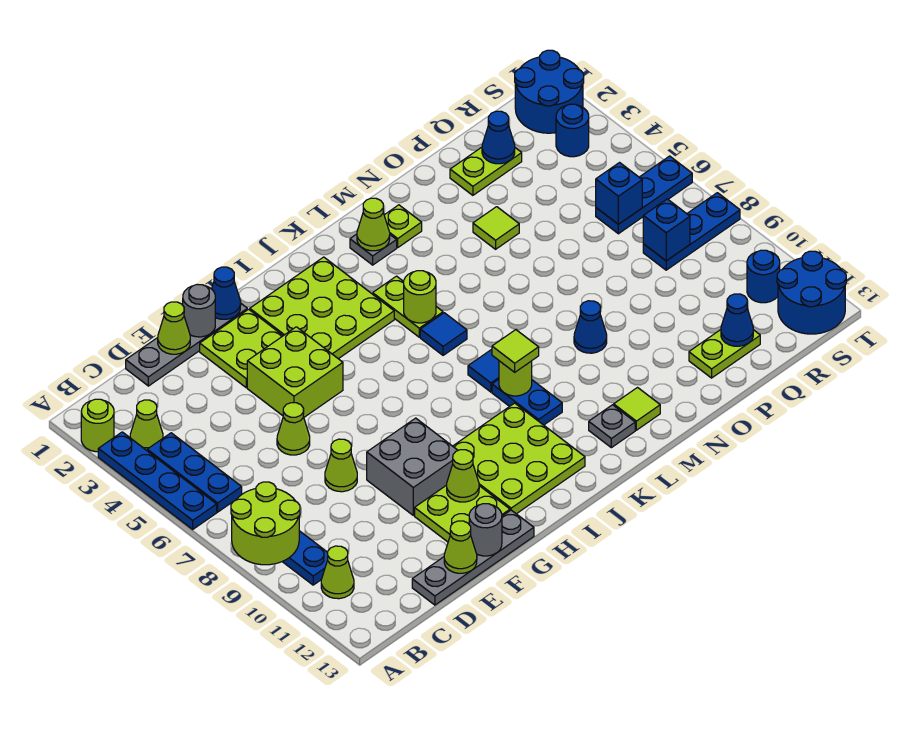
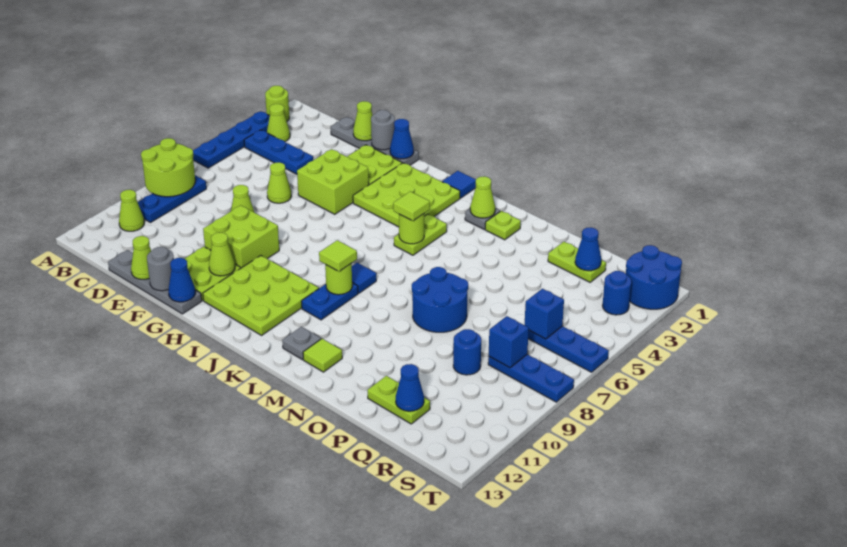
blue 1x3 plate [147,433,242,512] -> blue 1x3 plate turned to [244,130,313,174]
grey 2x2 brick [367,418,458,515] -> lime 2x2 brick [203,205,279,268]
blue 1x1 tile [420,313,467,355] -> blue 1x1 tile moved to [442,171,476,198]
blue 1x1 cone [574,301,607,353] -> blue 1x1 cone moved to [168,258,195,302]
lime 1x1 tile [473,207,519,249] -> lime 1x1 tile moved to [393,191,430,221]
blue 1x1 round brick [747,250,780,303] -> blue 1x1 round brick moved to [453,329,481,375]
blue 2x2 round brick [777,251,846,334] -> blue 2x2 round brick moved to [412,267,468,332]

